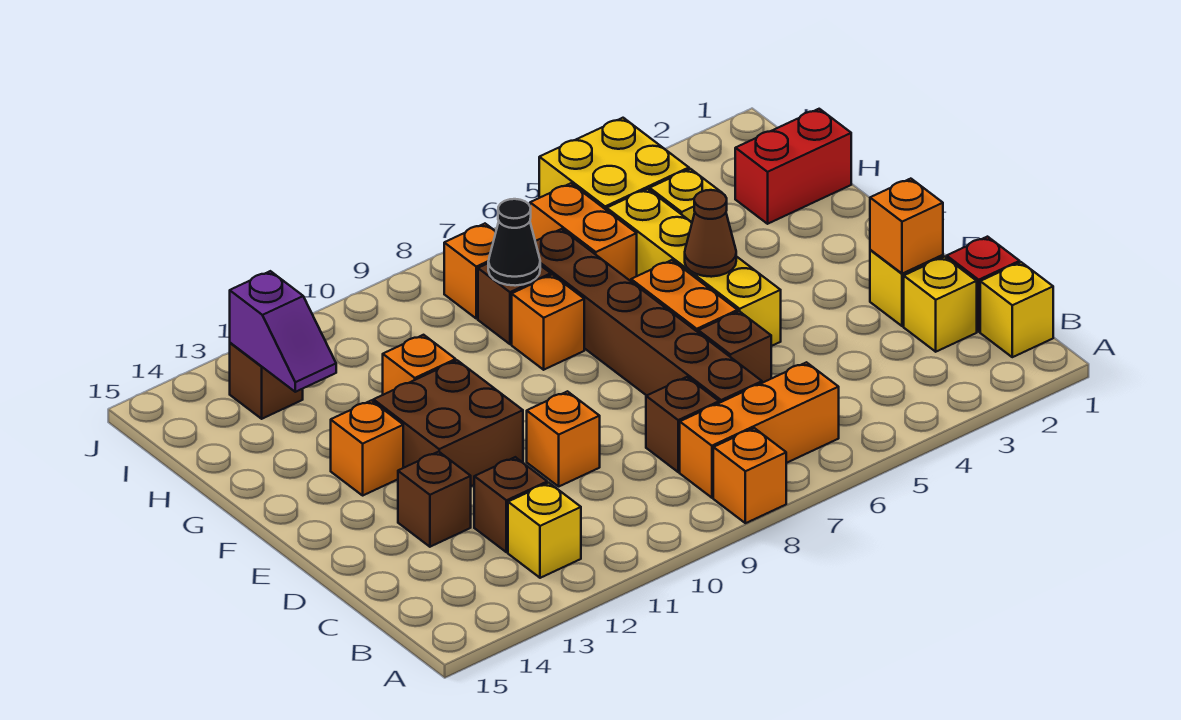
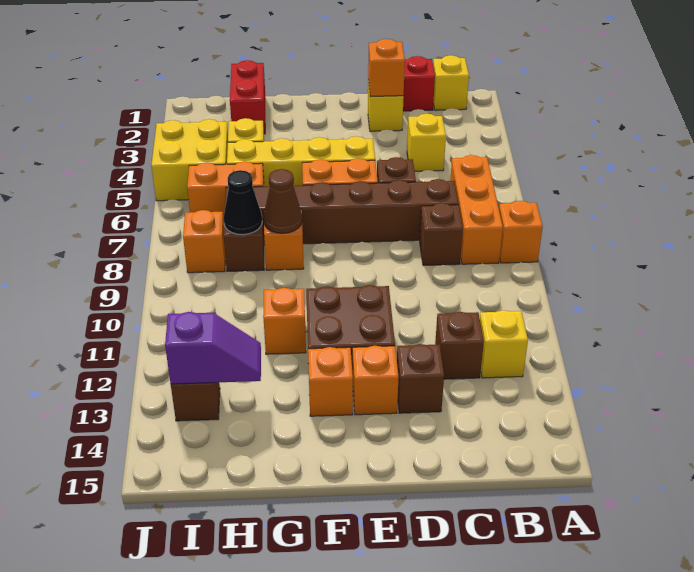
yellow 1x1 brick [904,257,977,352] -> yellow 1x1 brick moved to [407,114,446,171]
orange 1x1 brick [527,391,600,486] -> orange 1x1 brick moved to [353,346,399,415]
brown 1x1 cone [685,190,736,277] -> brown 1x1 cone moved to [264,169,302,233]

